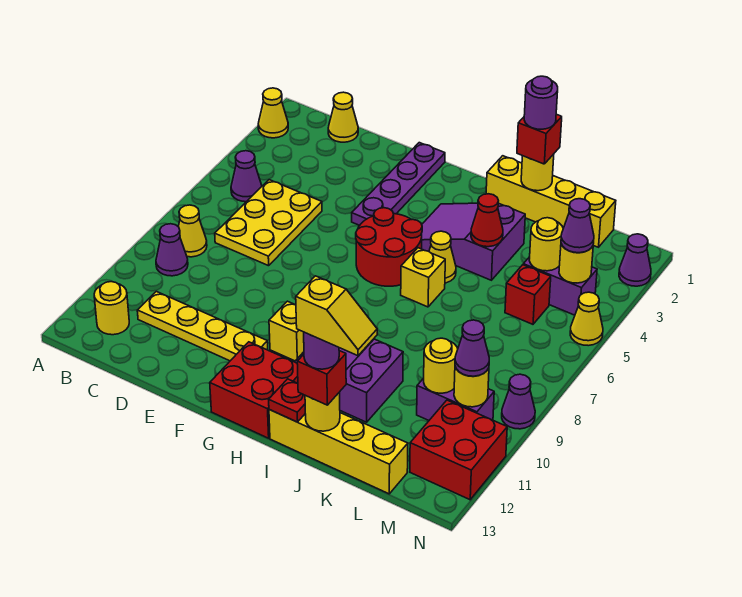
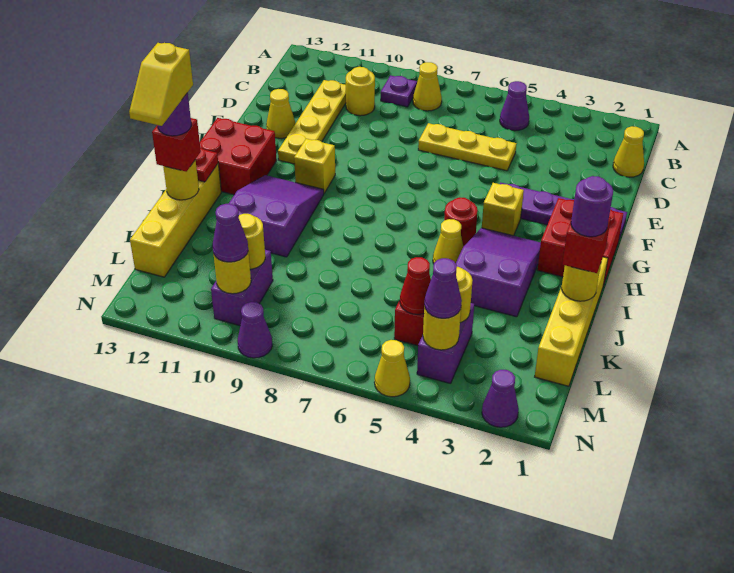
yellow 1x1 cone [258,88,288,138] -> yellow 1x1 cone moved to [266,89,296,138]
purple 1x1 cone [156,224,188,276] -> purple 1x1 plate [381,75,417,107]
yellow 1x1 round brick [94,282,129,335] -> yellow 1x1 round brick moved to [346,67,375,116]
yellow 2x3 plate [215,180,322,266] -> yellow 1x3 plate [418,123,517,171]
red 2x2 round brick [356,208,422,286] -> red 1x1 round brick [444,197,478,247]
yellow 1x1 brick [401,248,445,307] -> yellow 1x1 brick moved to [482,183,524,236]
red 1x1 cone [471,194,503,247] -> red 1x1 cone moved to [399,257,431,314]
red 2x2 brick [410,400,507,500] -> red 2x2 brick moved to [537,198,623,286]

